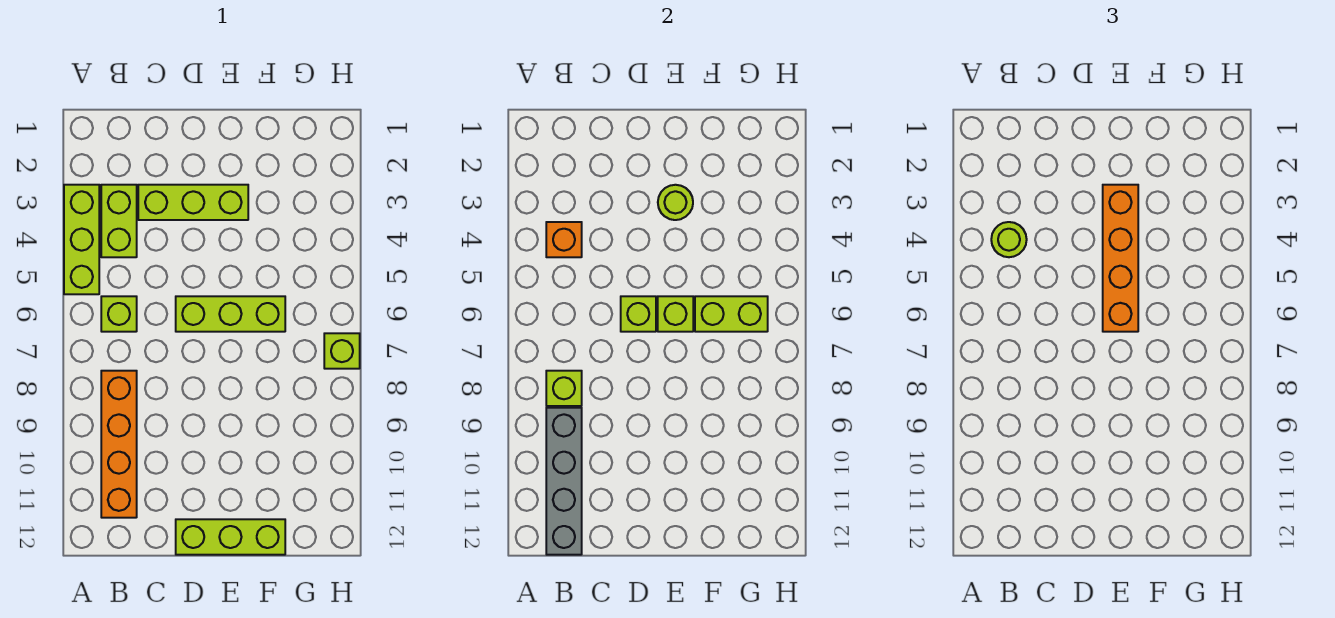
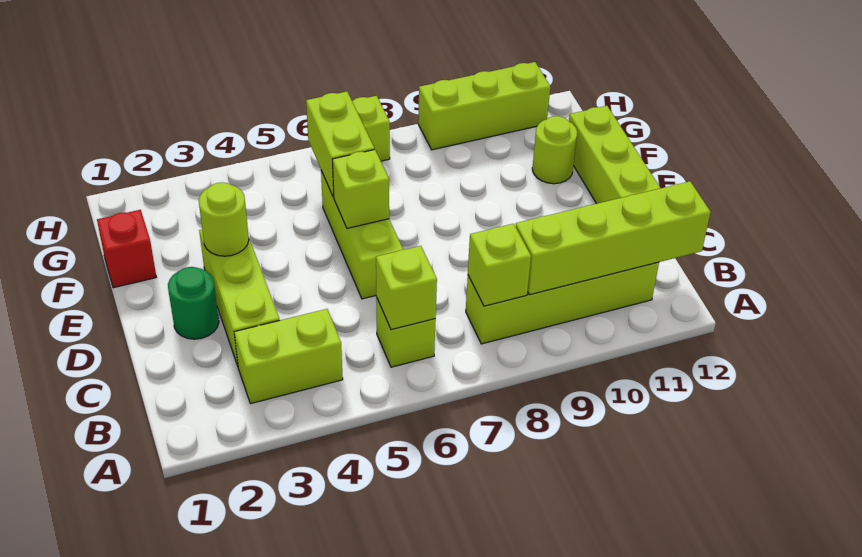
lime 1x3 brick [64,185,99,294] -> lime 1x3 brick moved to [418,62,550,150]
orange 1x1 brick [546,222,582,257] -> none
lime 1x1 round brick [991,222,1027,257] -> lime 1x1 round brick moved to [532,116,577,184]
orange 1x4 brick [101,371,137,518] -> lime 1x4 brick [466,262,659,344]
grey 1x4 brick [546,408,582,555] -> lime 1x4 brick [516,181,711,295]
none -> green 1x1 round brick [168,267,219,339]
lime 1x1 brick [621,296,656,332] -> lime 1x1 brick moved to [376,246,437,330]
orange 1x4 brick [1103,185,1138,332] -> none
none -> red 1x1 brick [97,210,156,288]

